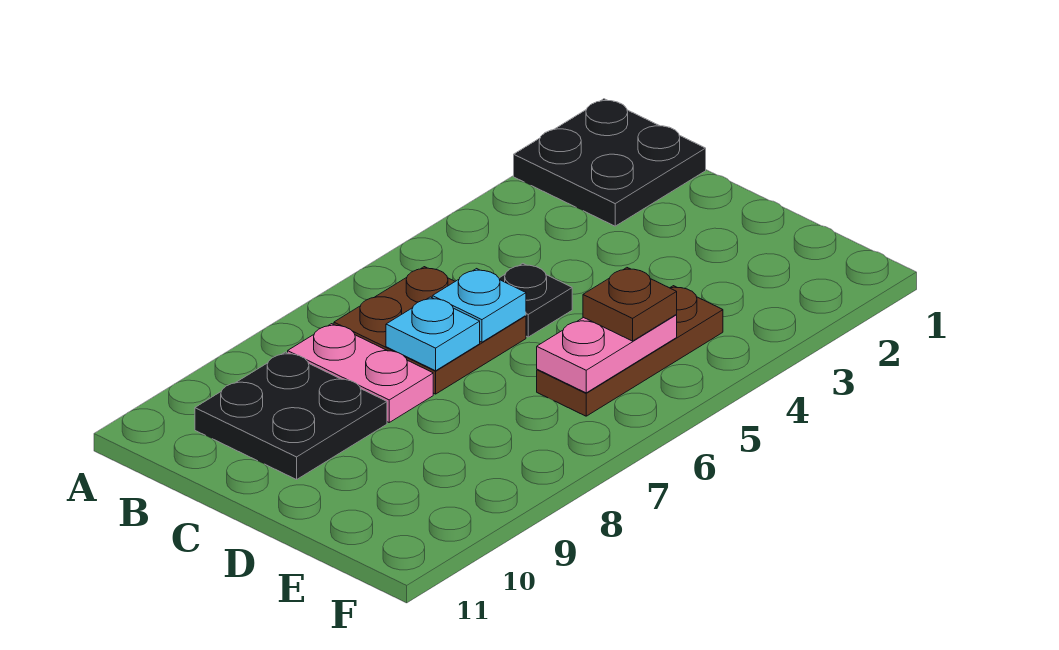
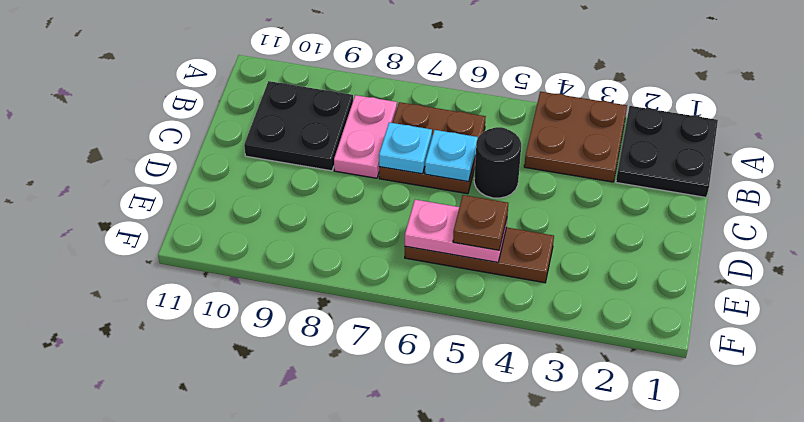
none -> brown 2x2 plate [524,92,627,182]
black 1x1 plate [499,264,572,337] -> black 1x1 round brick [474,127,521,198]

